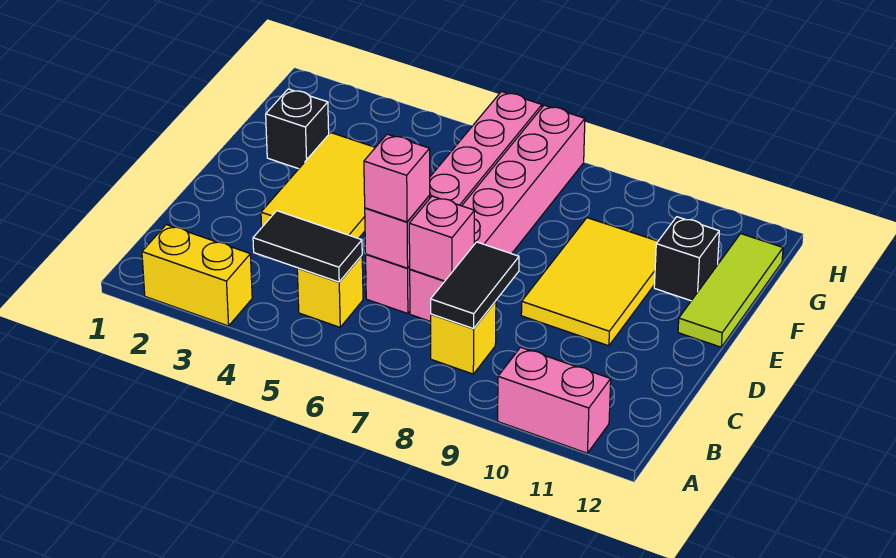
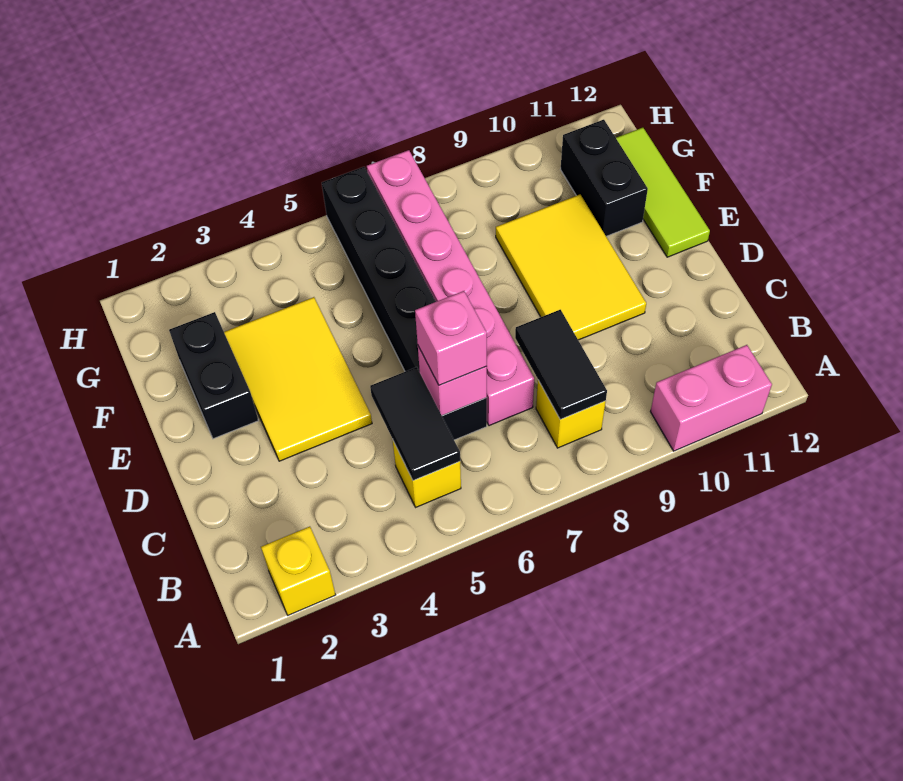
yellow 1x2 brick [142,225,252,326] -> yellow 1x1 brick [261,527,335,615]
black 1x2 tile [253,211,362,282] -> black 1x2 tile turned to [370,367,460,481]
pink 1x6 brick [366,92,542,314] -> black 1x6 brick [322,167,487,440]
pink 1x1 brick [409,196,474,281] -> none
black 1x1 brick [266,89,329,169] -> black 1x2 brick [169,312,258,439]
black 1x1 brick [654,217,719,301] -> black 1x2 brick [561,120,648,236]

